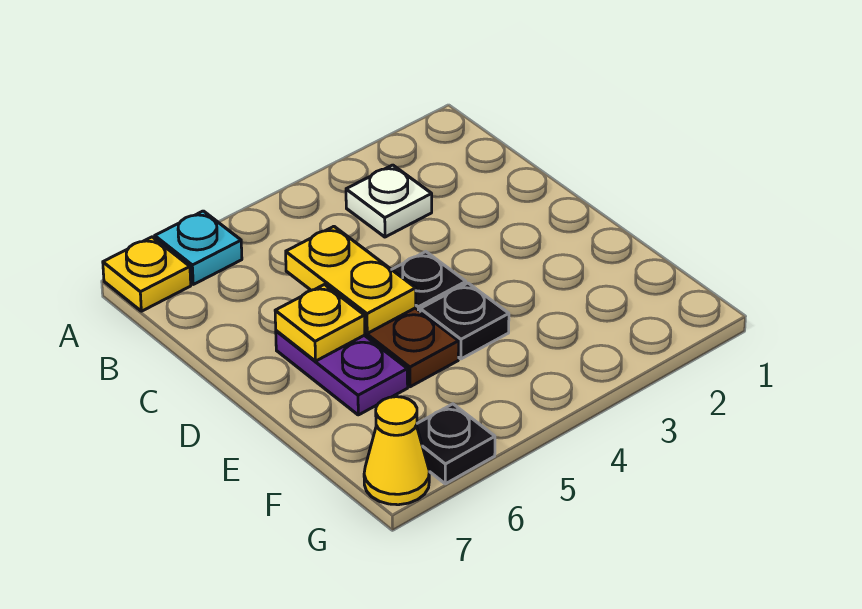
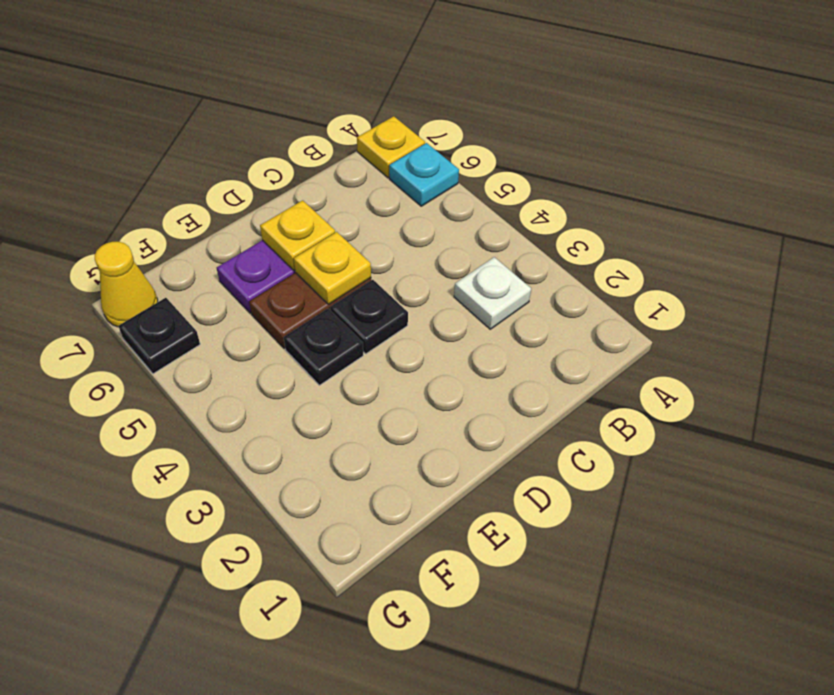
yellow 1x2 plate [286,226,416,333] -> yellow 1x1 plate [294,232,371,304]

